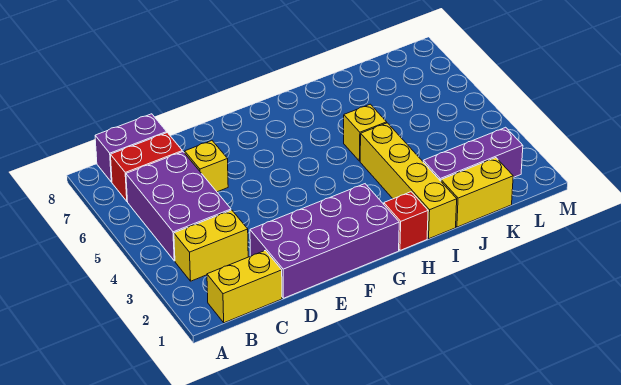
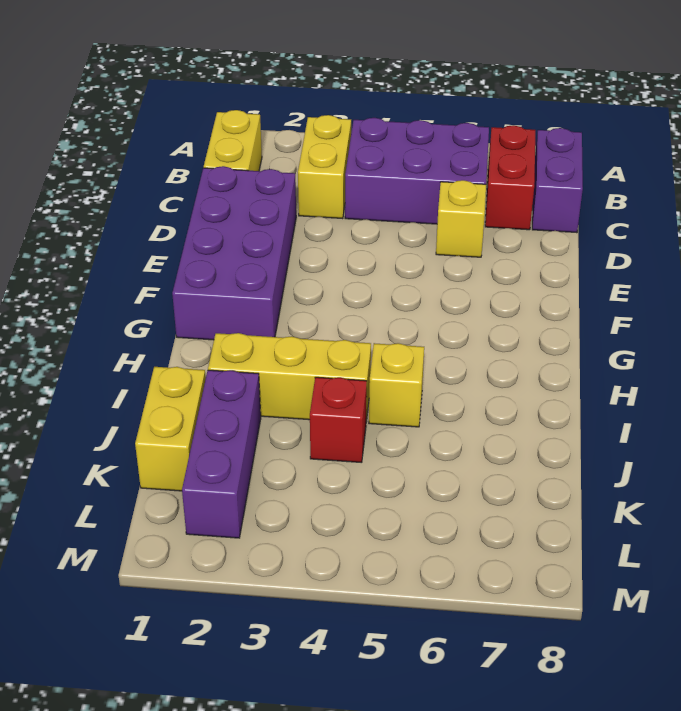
red 1x1 brick [384,192,428,250] -> red 1x1 brick moved to [310,377,367,463]
yellow 1x4 brick [360,123,457,239] -> yellow 1x3 brick [208,333,371,421]

